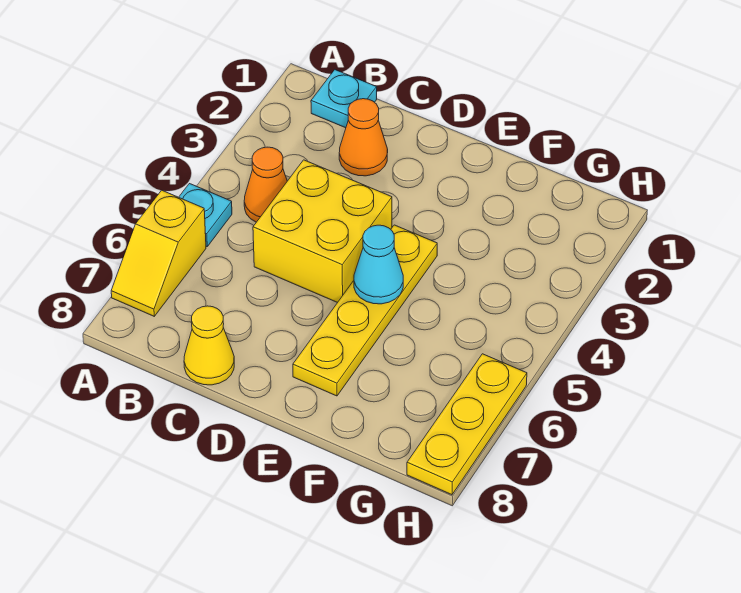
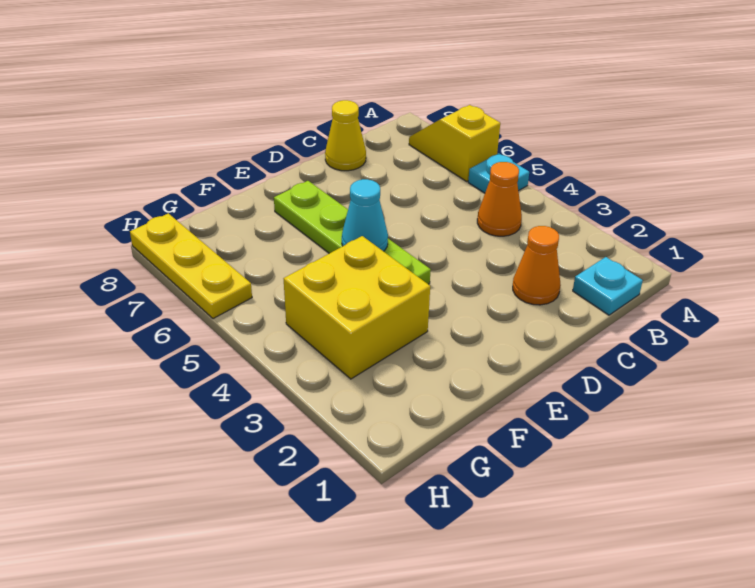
yellow 2x2 brick [253,160,392,303] -> yellow 2x2 brick moved to [284,236,430,379]
yellow 1x4 plate [293,225,437,396] -> lime 1x4 plate [274,181,431,284]

